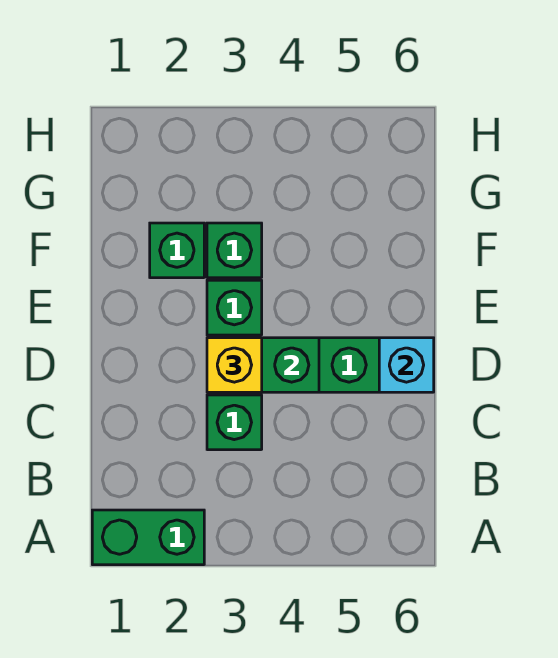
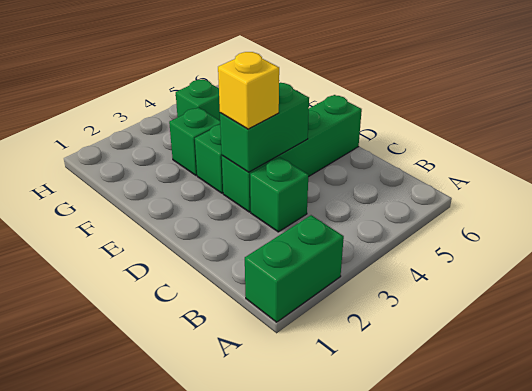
cyan 1x1 brick [379,338,434,392] -> none
green 1x1 brick [150,223,204,278] -> green 1x1 brick moved to [176,80,220,120]

